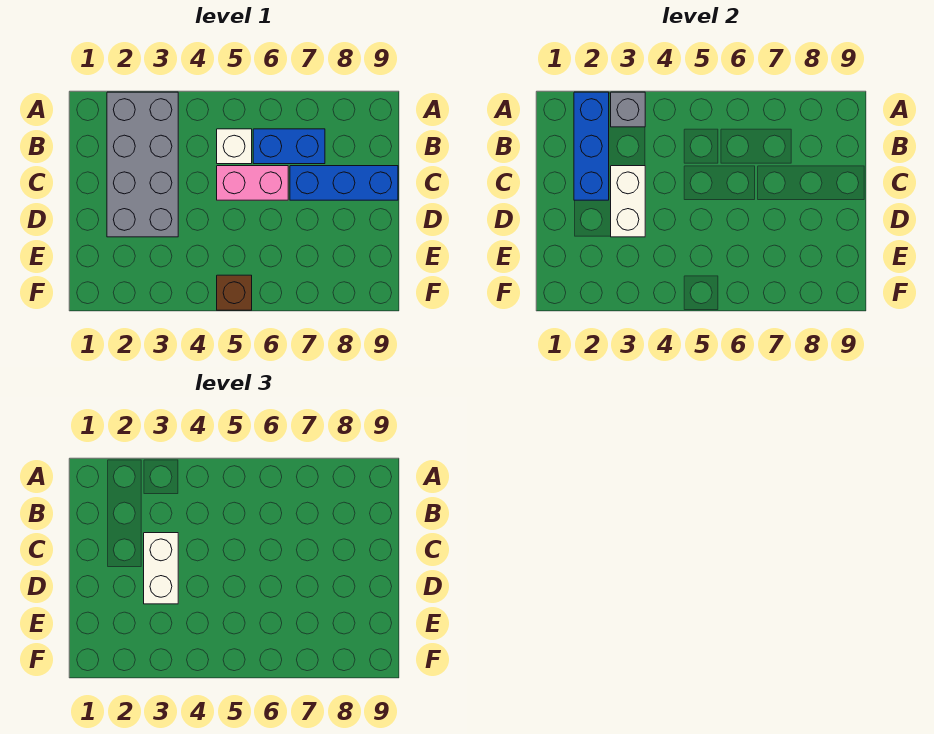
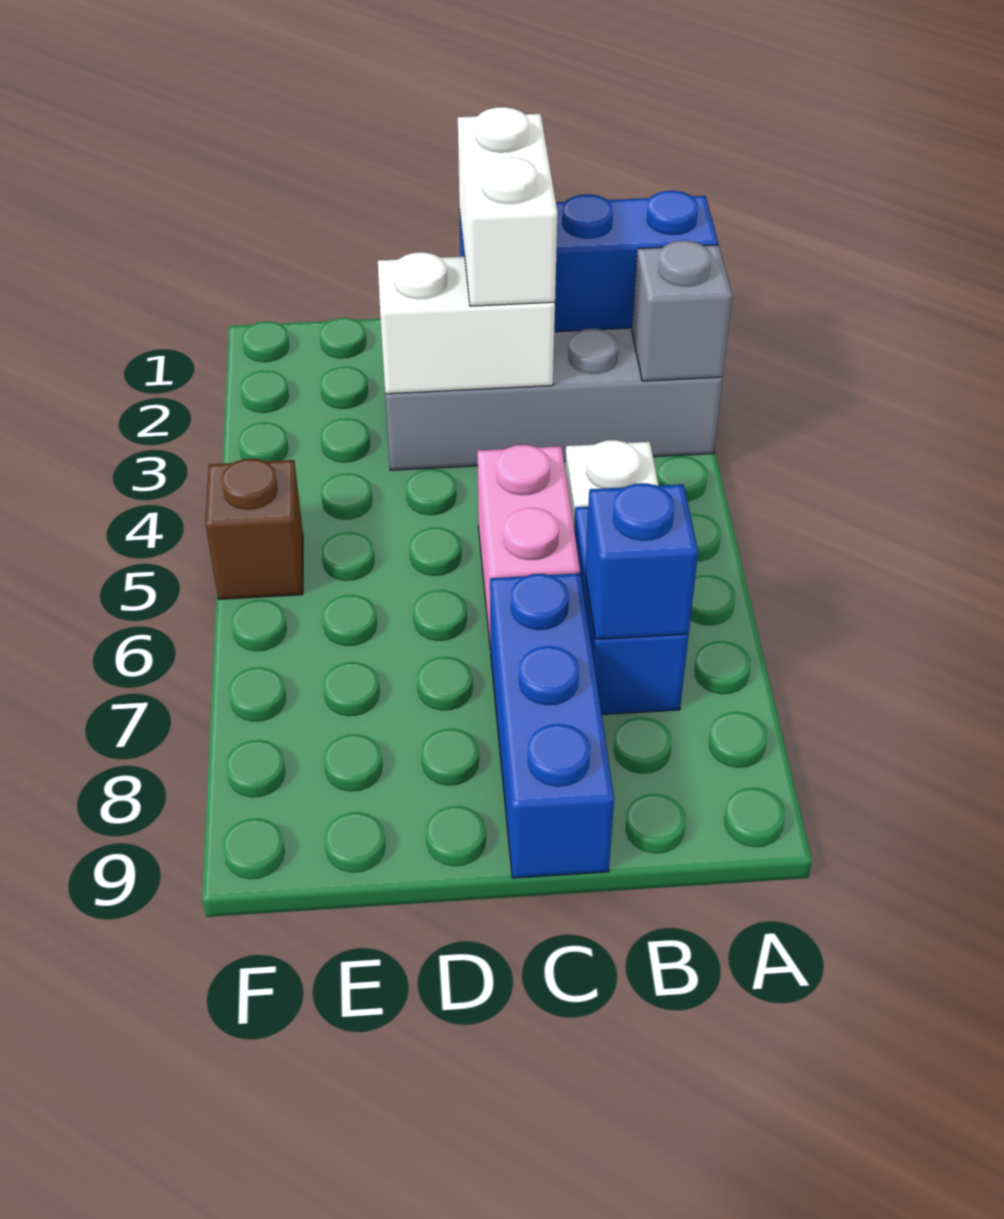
none -> blue 1x1 brick [585,483,698,639]
white 1x2 brick [144,533,178,604] -> white 1x2 brick turned to [458,107,558,306]

